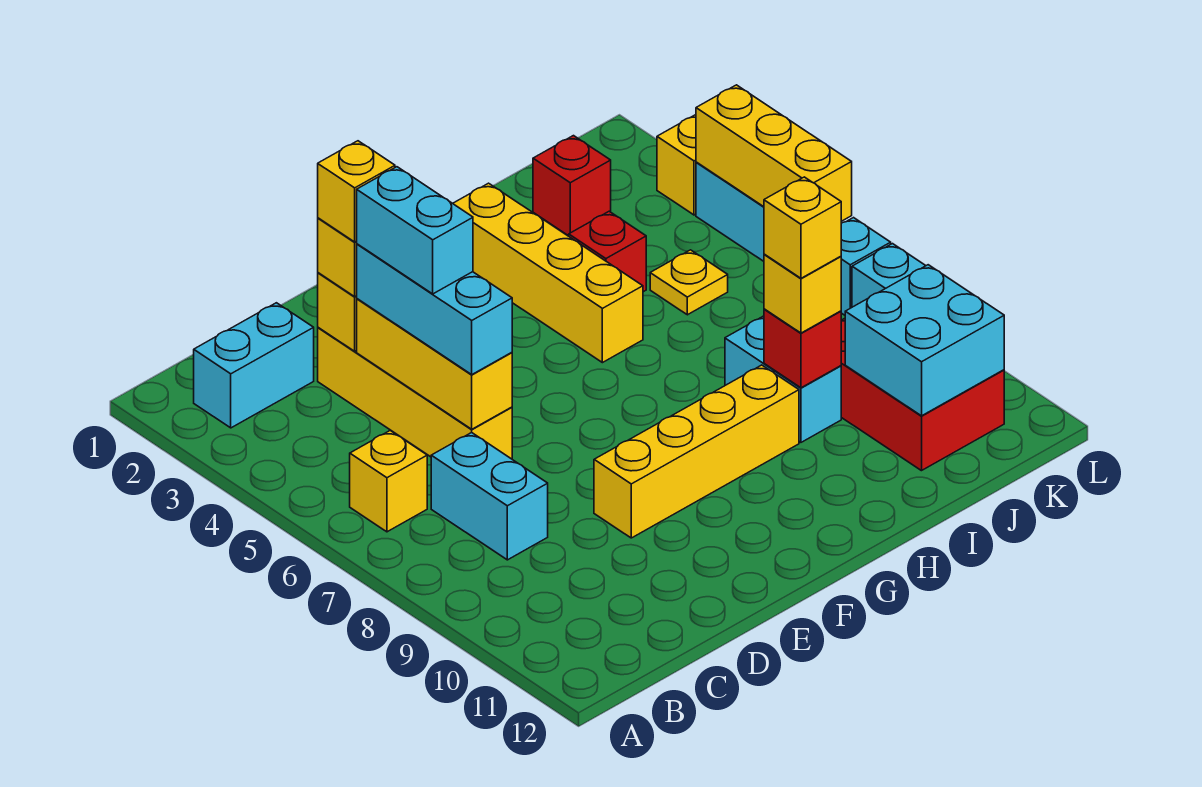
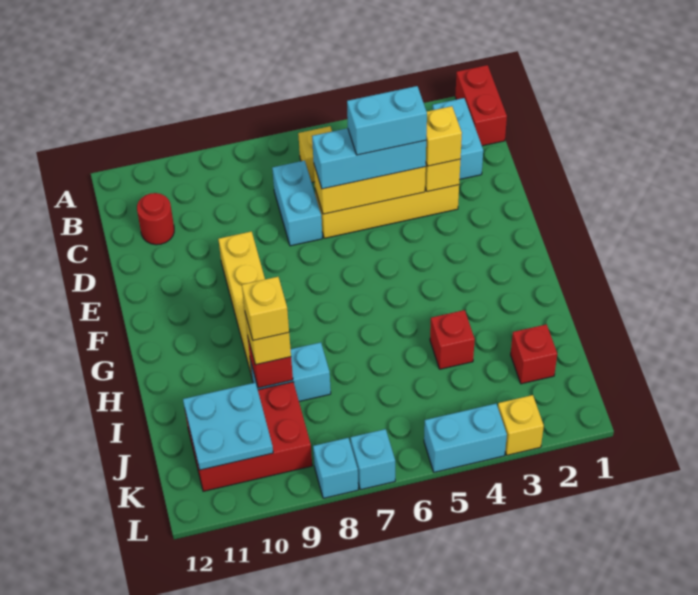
none -> red 1x2 brick [455,65,507,146]
cyan 1x2 brick [431,433,548,560] -> cyan 1x2 brick turned to [272,161,322,246]
none -> red 1x1 round brick [137,193,174,245]
yellow 1x1 brick [318,141,395,242] -> none
yellow 1x4 brick [453,183,643,363] -> none
yellow 1x1 plate [650,250,728,315] -> none
cyan 2x2 brick [845,265,1004,416] -> cyan 2x2 plate [183,383,273,470]
yellow 1x3 brick [696,85,852,221] -> none

